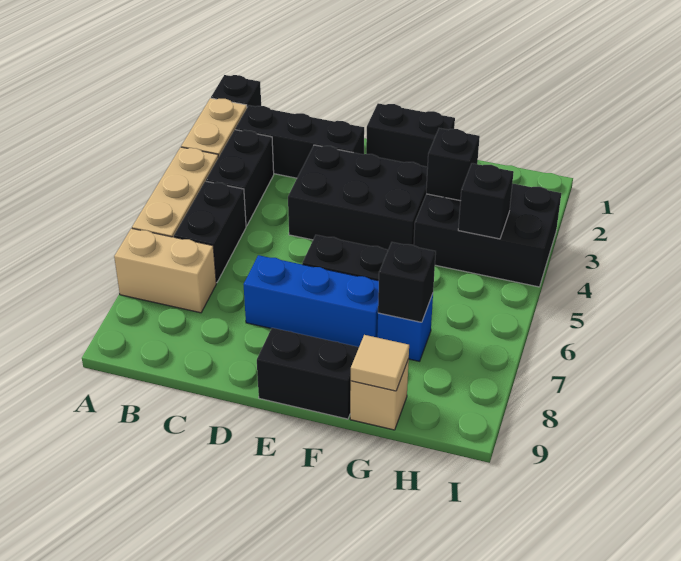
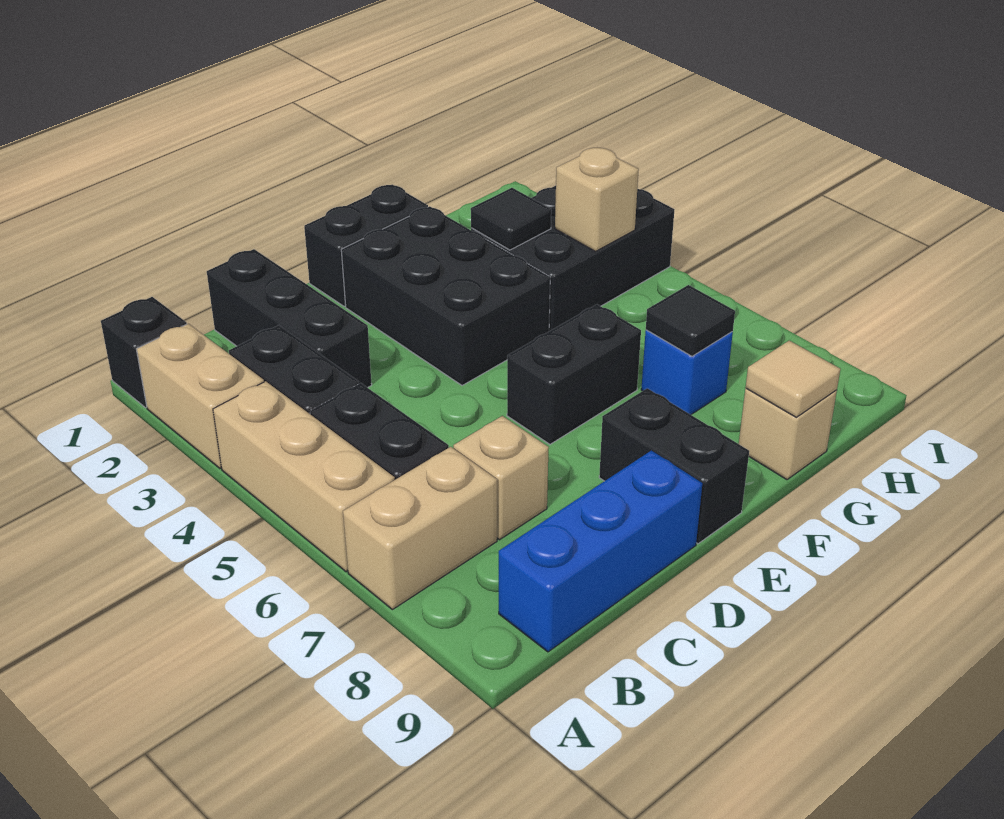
black 1x3 brick [235,105,364,178] -> black 1x3 brick turned to [207,249,372,388]
none -> tan 1x1 brick [453,416,549,540]
black 2x3 brick [288,145,428,250] -> black 2x3 brick turned to [341,206,550,386]
blue 1x3 brick [244,255,379,347] -> blue 1x3 brick moved to [499,450,702,652]
black 1x2 brick [257,328,359,419] -> black 1x2 brick turned to [599,388,749,544]
black 1x1 brick [426,128,480,201] -> black 1x1 tile [471,188,551,250]
black 1x1 brick [378,242,436,322] -> black 1x1 tile [646,285,735,356]
black 1x1 brick [458,163,514,239] -> tan 1x1 brick [555,148,639,251]

